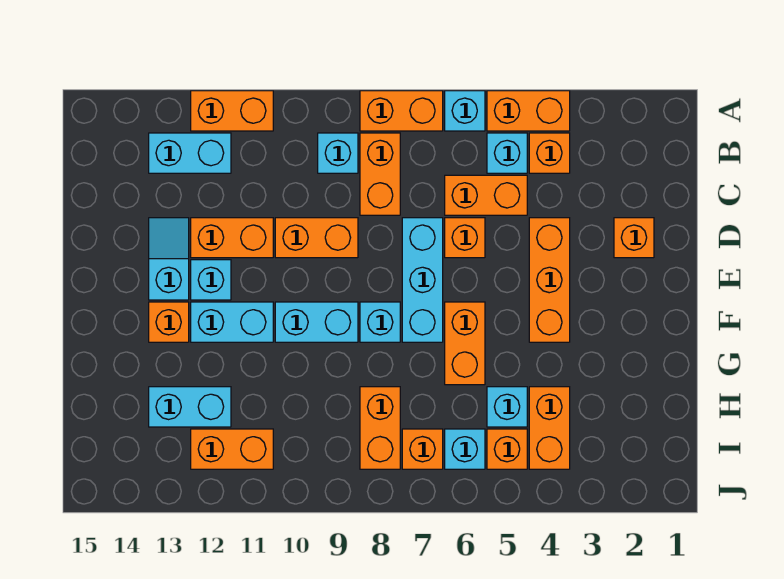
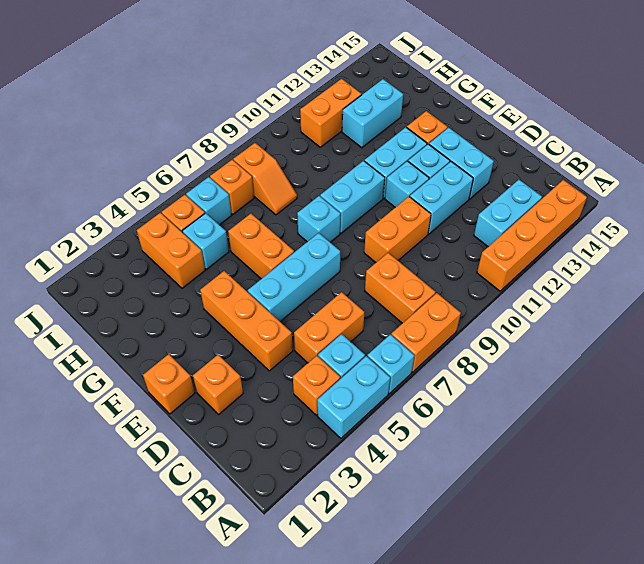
orange 1x2 brick [487,91,570,131] -> cyan 1x2 brick [317,356,390,438]
orange 1x2 brick [191,91,273,131] -> orange 1x4 brick [477,180,587,291]
cyan 1x1 brick [318,133,358,173] -> cyan 1x1 brick moved to [385,161,429,207]
orange 1x1 brick [445,218,485,258] -> orange 1x1 brick moved to [143,354,195,414]
cyan 1x3 brick [402,218,443,342] -> cyan 1x3 brick turned to [248,233,340,322]
orange 1x2 brick [191,218,273,258] -> cyan 1x2 brick [410,162,473,234]
cyan 1x2 slope [149,218,189,300] -> cyan 1x2 brick [429,128,494,199]
orange 1x2 brick [360,387,400,469] -> orange 1x2 slope [233,143,297,215]

